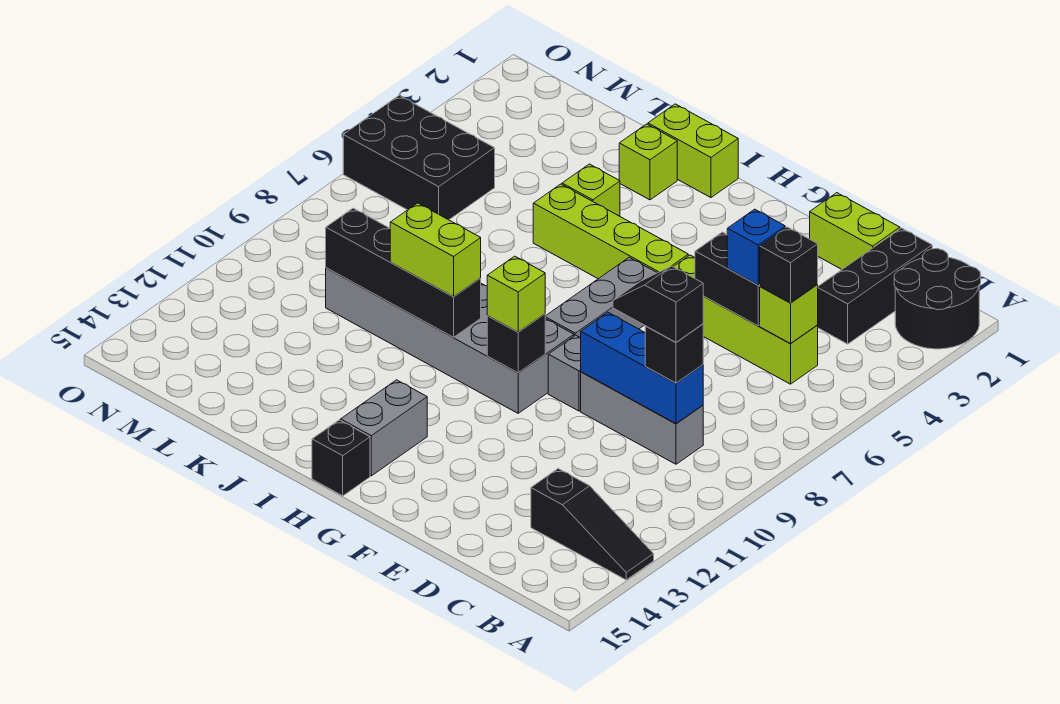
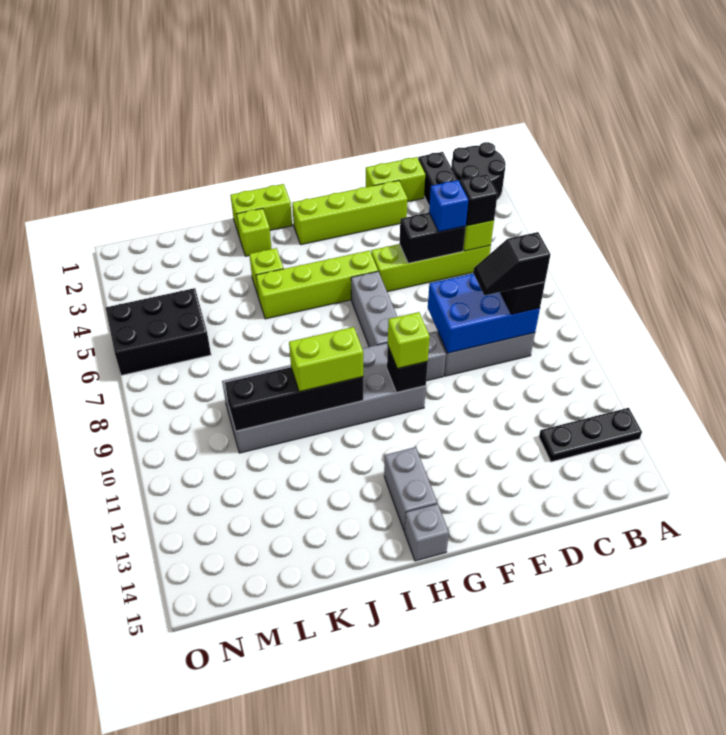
black 1x3 slope [531,469,654,580] -> black 1x3 plate [539,408,642,462]
blue 1x3 brick [581,313,703,424] -> blue 2x3 brick [428,274,540,353]
none -> lime 1x4 brick [292,181,407,245]
black 1x1 brick [312,420,370,496] -> grey 1x1 brick [405,504,449,561]

